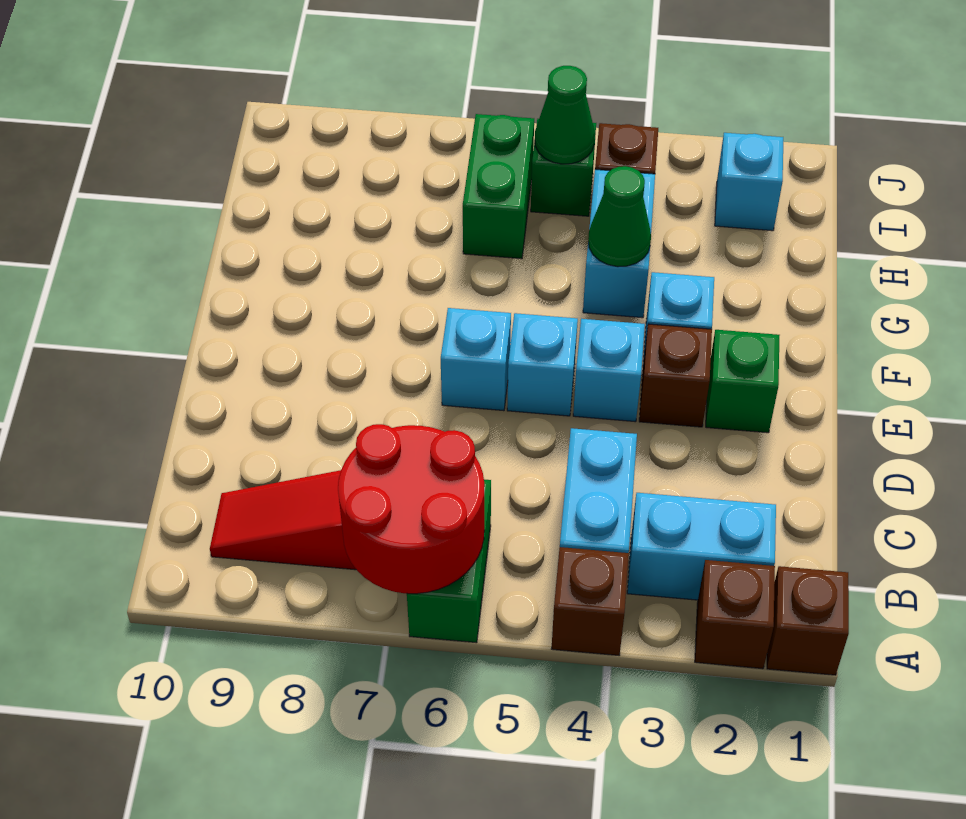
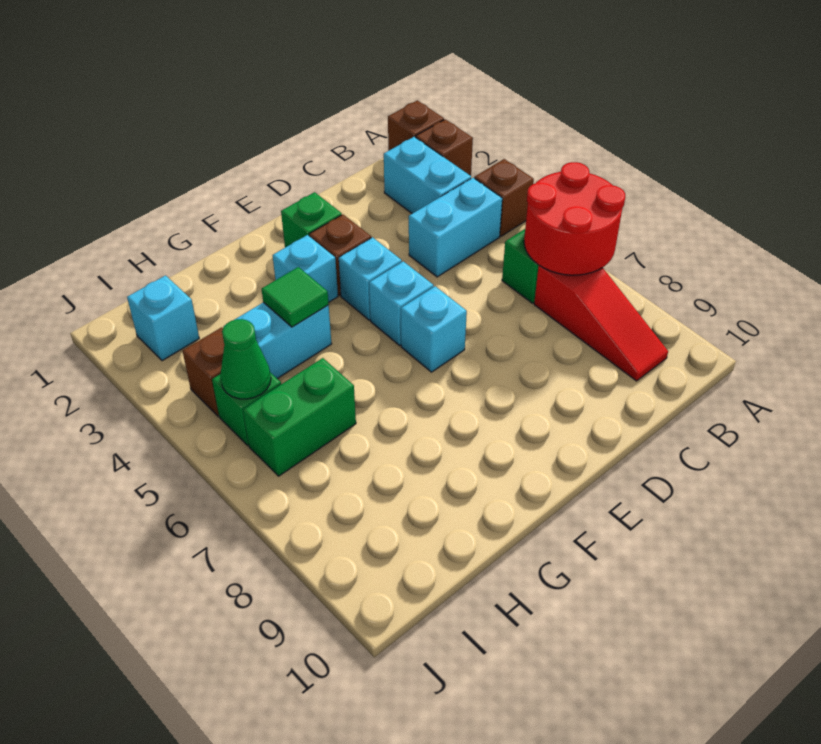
green 1x1 cone [588,166,651,267] -> green 1x1 tile [262,267,329,327]

